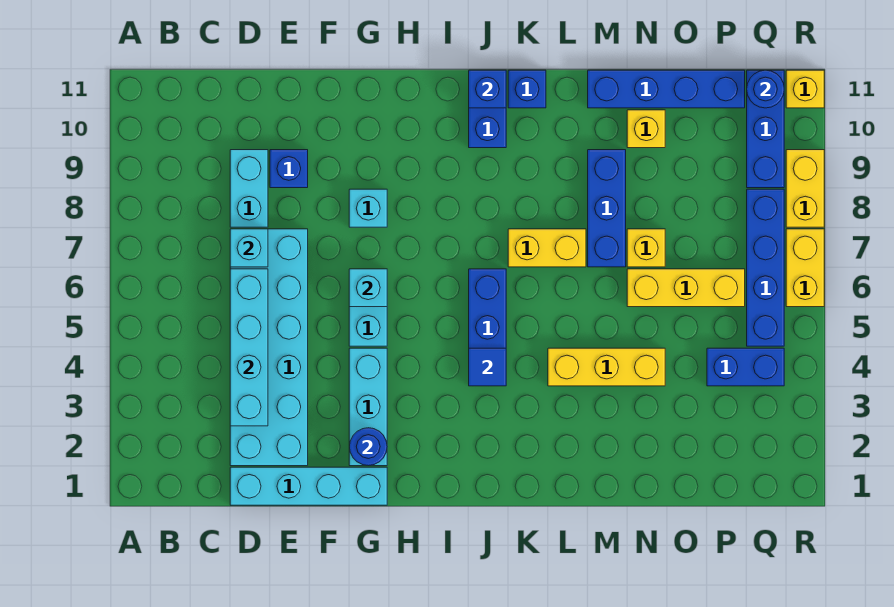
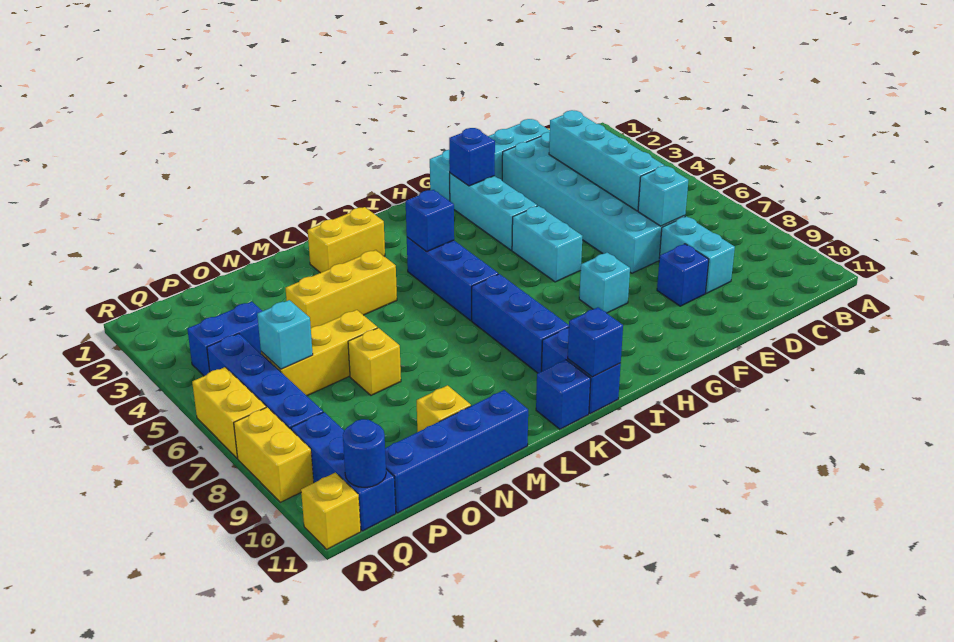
blue 1x1 round brick [349,428,387,466] -> blue 1x1 brick [449,128,495,186]
cyan 1x1 brick [349,269,387,307] -> cyan 1x1 brick moved to [257,300,313,369]
blue 1x1 tile [469,348,506,386] -> blue 1x1 brick [406,190,454,252]
yellow 1x2 brick [508,229,586,267] -> yellow 1x2 brick moved to [308,207,385,273]
blue 1x3 brick [588,150,626,267] -> blue 1x3 brick moved to [472,274,569,373]

